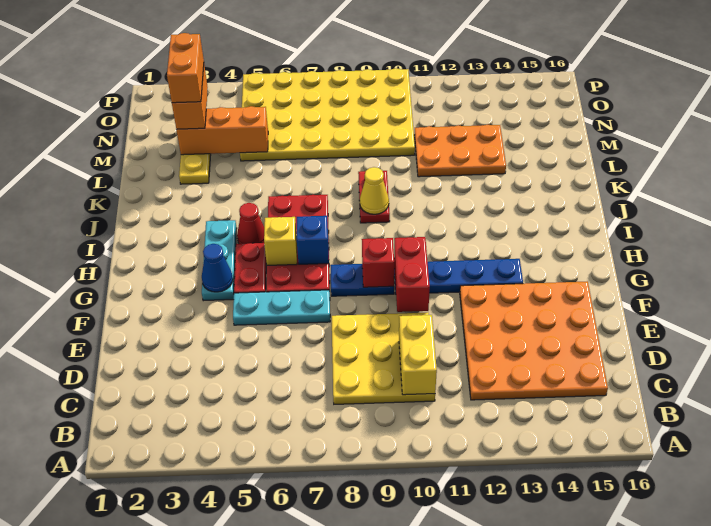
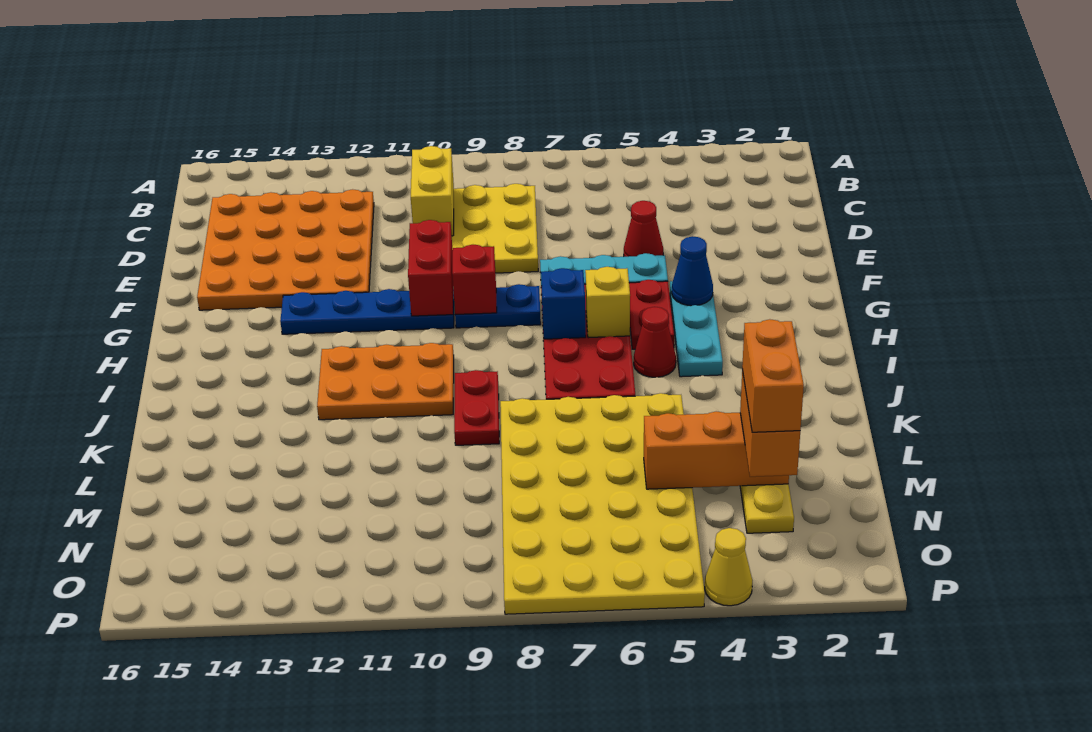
none -> red 1x1 cone [624,201,663,257]
yellow 1x1 cone [360,167,389,214] -> yellow 1x1 cone moved to [705,528,753,606]
orange 2x3 plate [414,125,506,177] -> orange 2x3 plate moved to [317,343,454,420]
yellow 4x6 plate [240,68,415,161] -> yellow 4x6 plate turned to [500,393,705,614]

